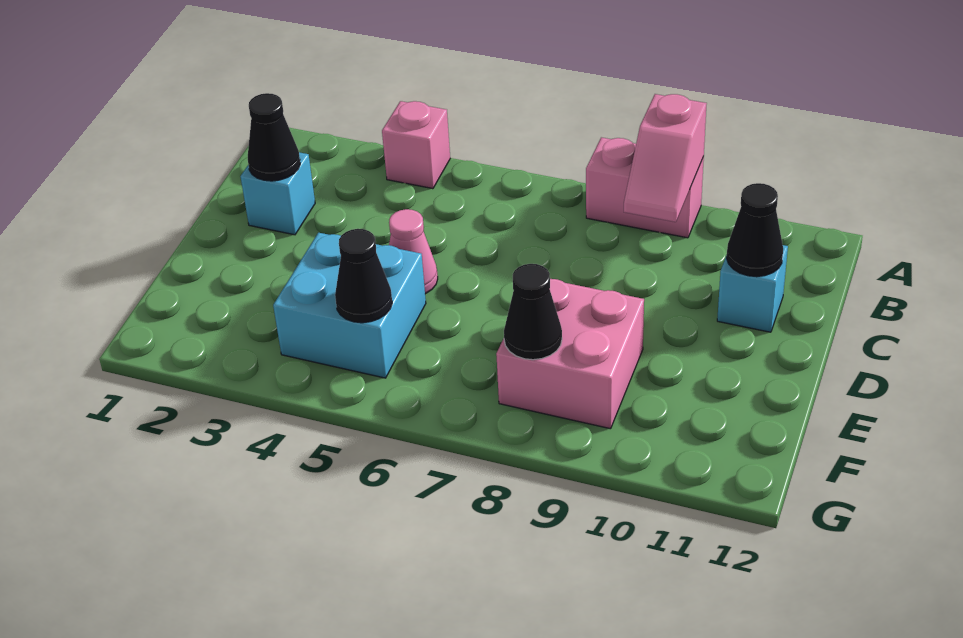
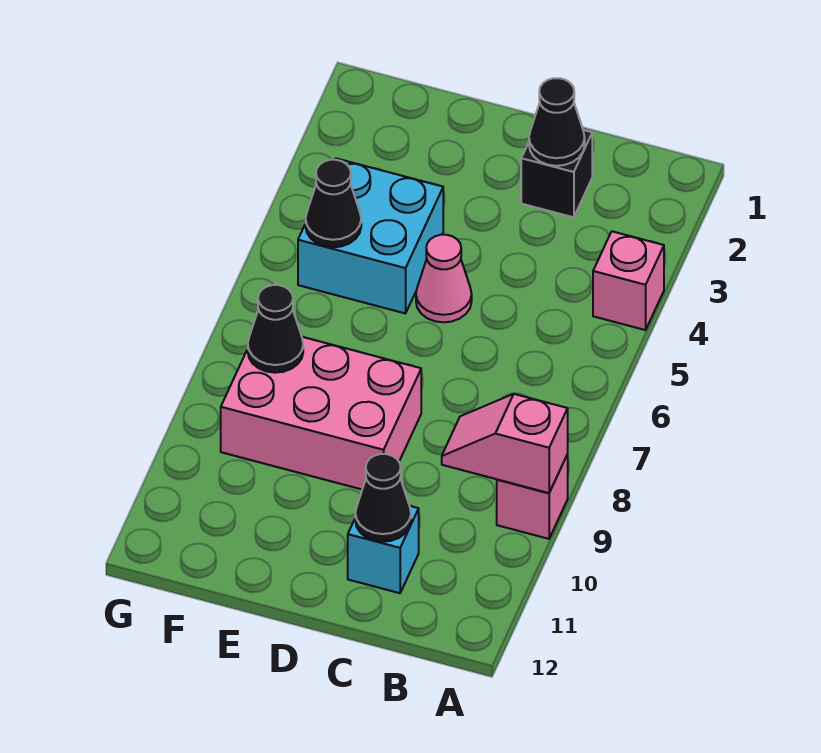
pink 1x2 brick [586,137,704,238] -> pink 1x1 brick [497,454,568,539]
cyan 1x1 brick [240,152,315,235] -> black 1x1 brick [521,130,592,217]
pink 2x2 brick [496,279,644,429] -> pink 2x3 brick [221,337,421,489]

